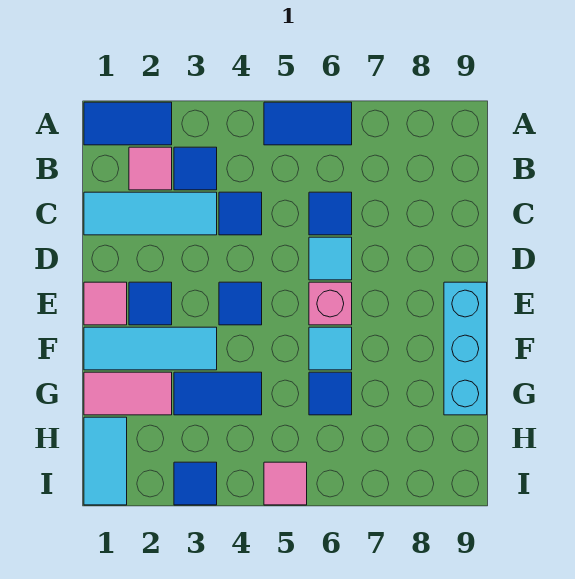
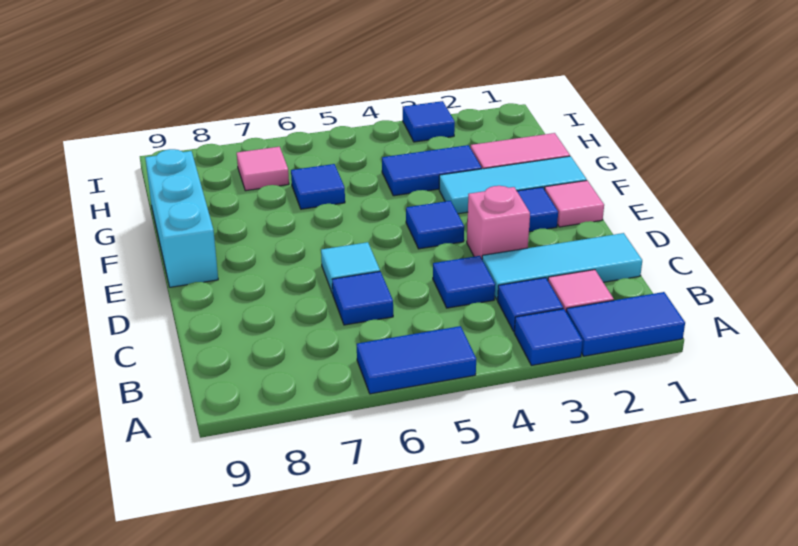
none -> blue 1x1 tile [514,309,583,365]
pink 1x1 brick [309,282,352,325] -> pink 1x1 brick moved to [467,186,530,258]
cyan 1x1 tile [309,327,352,370] -> none
cyan 1x2 tile [84,417,127,505] -> none
pink 1x1 tile [264,462,307,505] -> pink 1x1 tile moved to [237,147,289,191]

